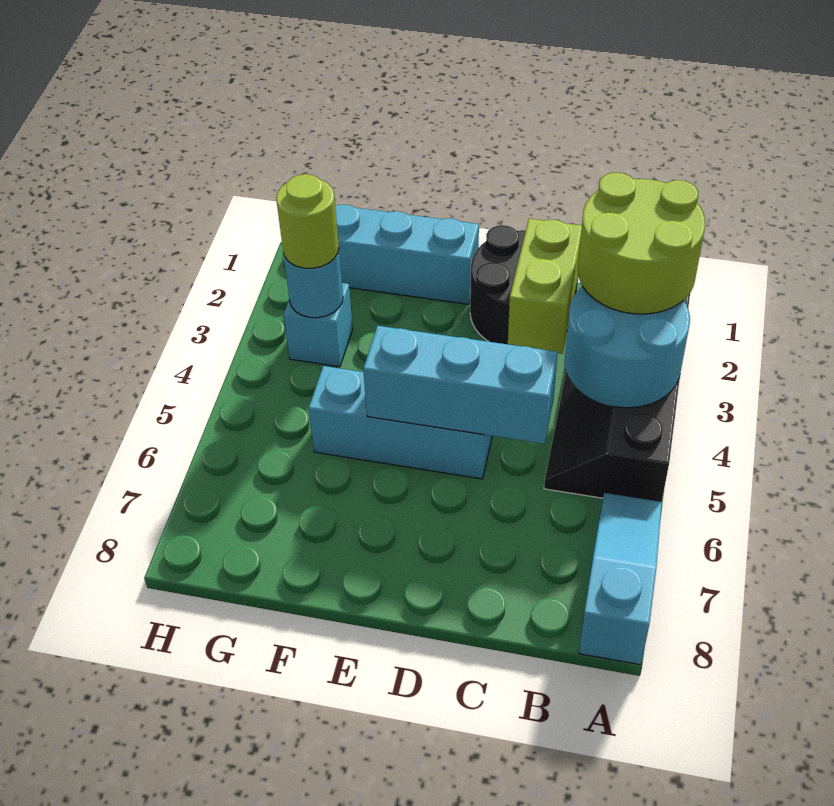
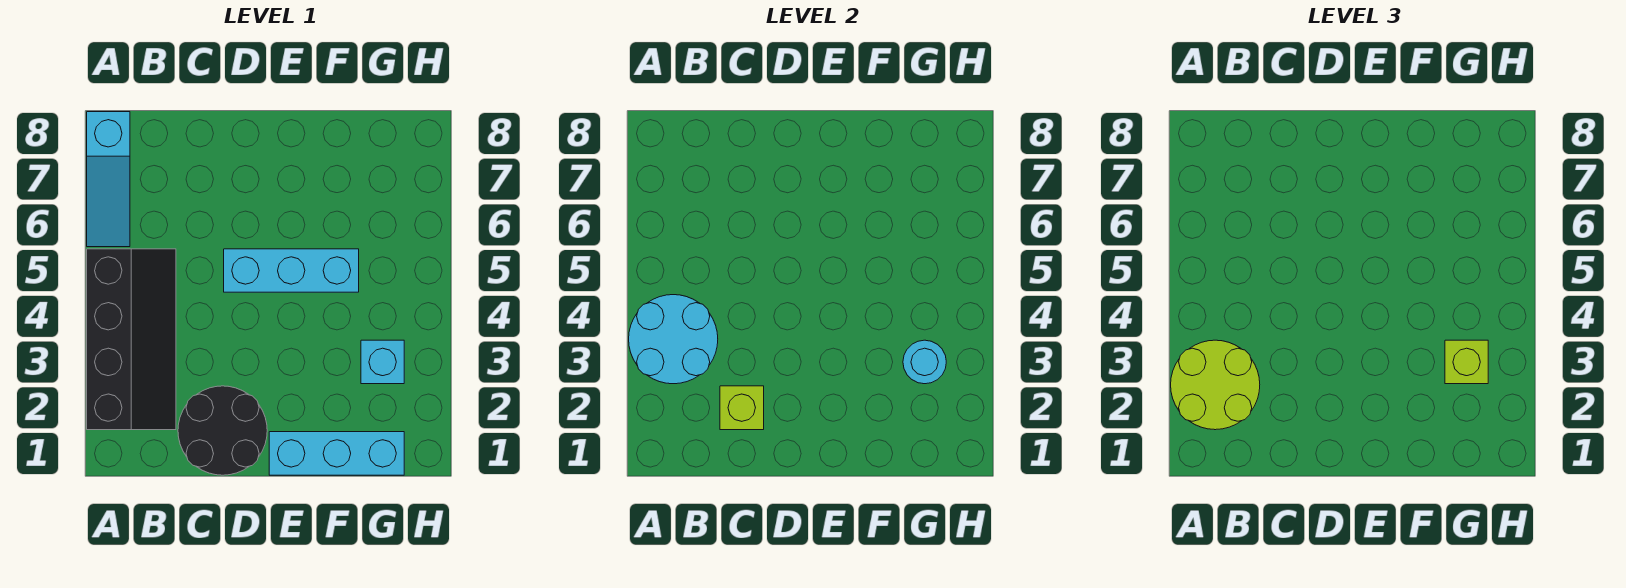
lime 1x2 brick [508,219,582,354] -> lime 1x1 brick [720,386,764,430]
cyan 1x3 brick [363,326,558,444] -> none
lime 1x1 round brick [276,174,339,268] -> lime 1x1 brick [1445,340,1488,384]

